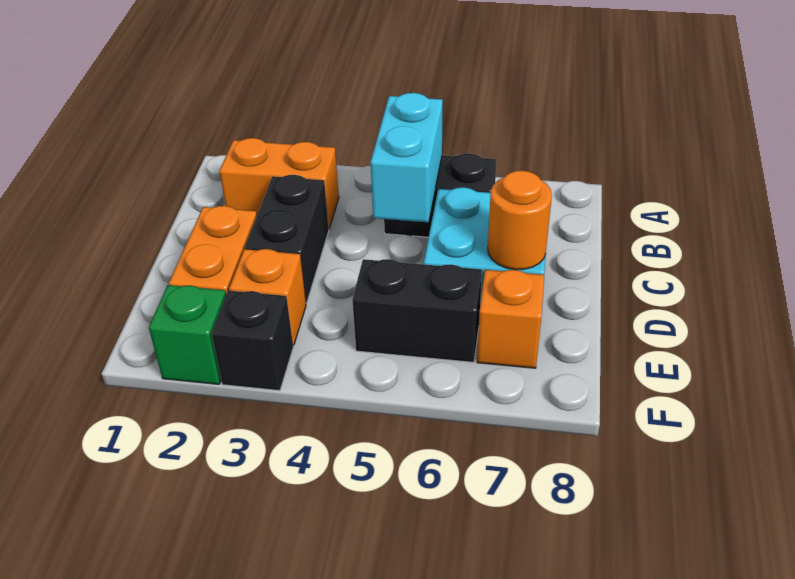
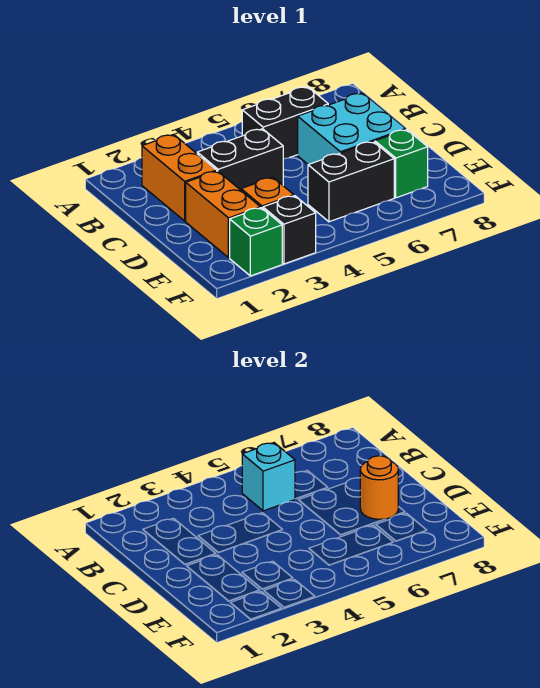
orange 1x2 brick [220,138,339,228] -> orange 1x2 brick turned to [142,134,217,221]
cyan 1x2 brick [371,93,443,222] -> cyan 1x1 brick [242,443,295,511]
black 1x2 brick [245,175,329,303] -> black 1x2 brick turned to [197,129,283,190]
orange 1x1 brick [477,270,544,368] -> green 1x1 brick [375,129,428,198]

